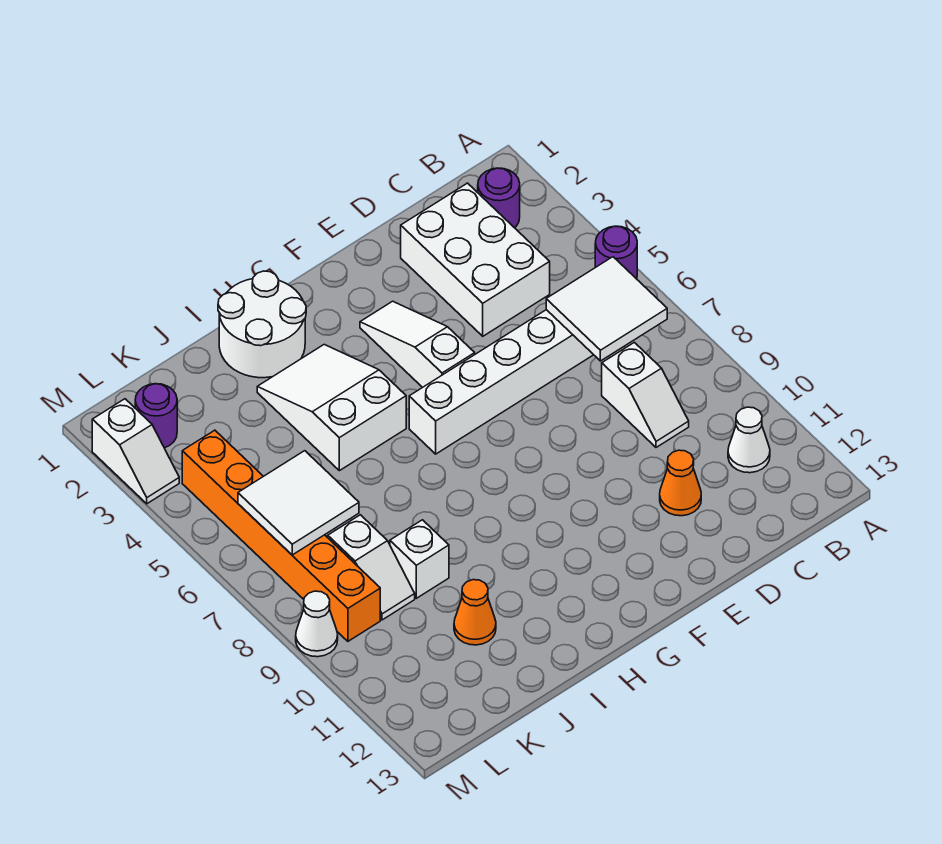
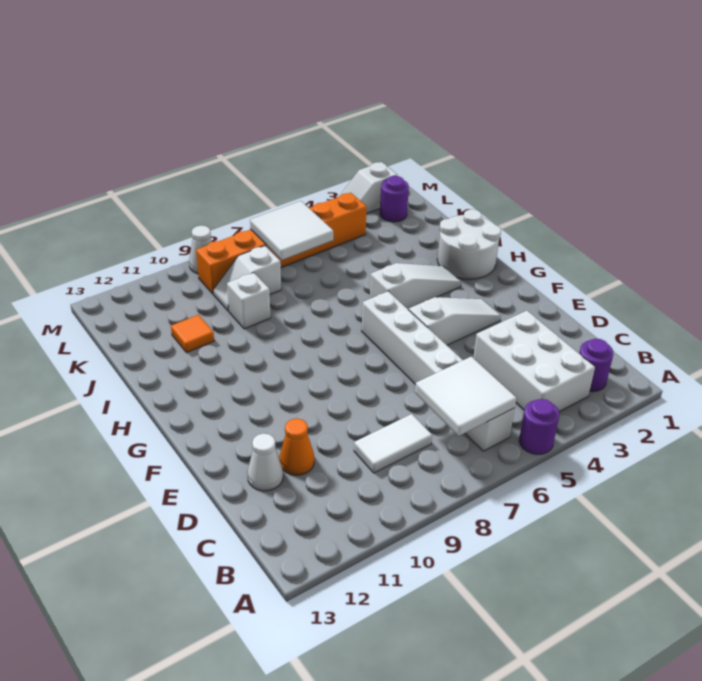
white 1x1 cone [728,407,770,473] -> white 1x1 cone moved to [247,433,283,491]
white 2x3 brick [401,183,550,336] -> white 2x3 brick turned to [473,311,595,412]
white 1x2 slope [602,342,689,447] -> white 1x2 tile [354,414,432,473]
white 2x3 slope [257,345,406,471] -> white 1x3 slope [370,263,461,310]
orange 1x1 cone [454,580,496,645] -> orange 1x1 tile [171,315,214,353]

